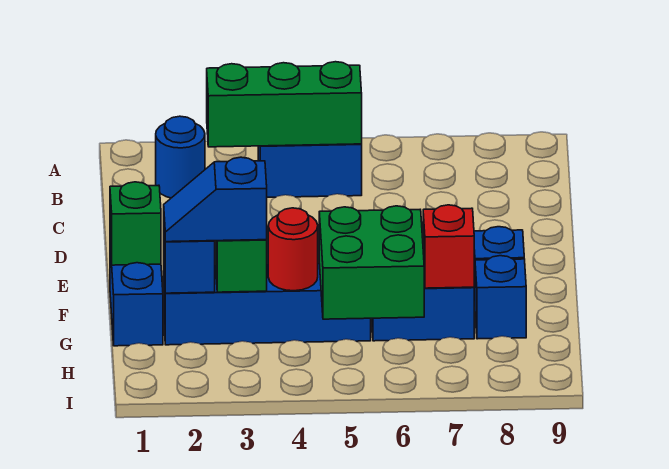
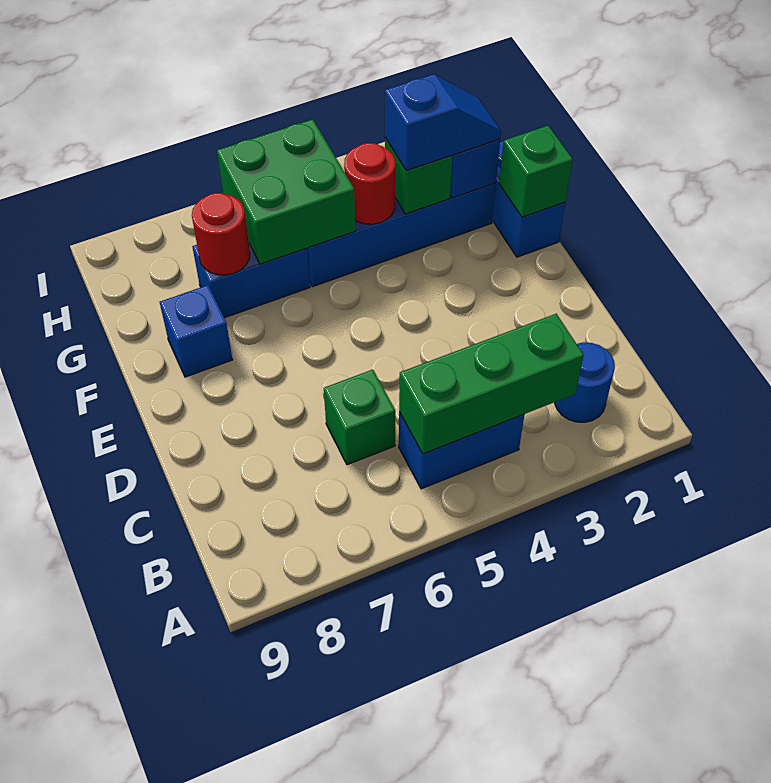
none -> green 1x1 brick [324,370,396,465]
red 1x1 brick [423,205,474,288] -> red 1x1 round brick [192,193,250,275]
blue 1x1 brick [475,256,526,339] -> none

